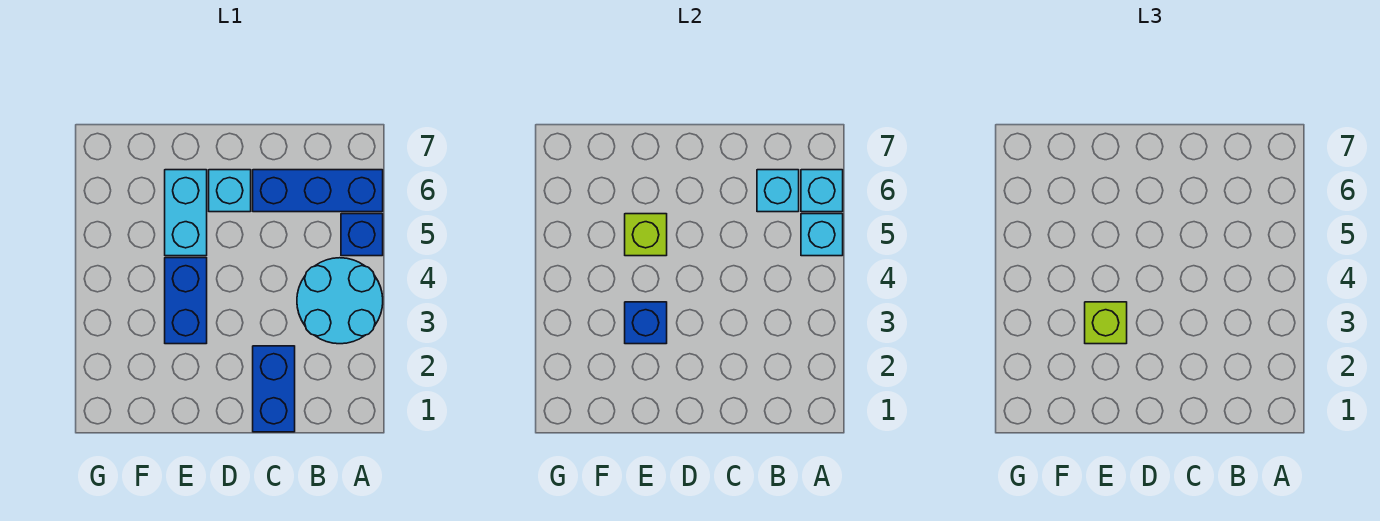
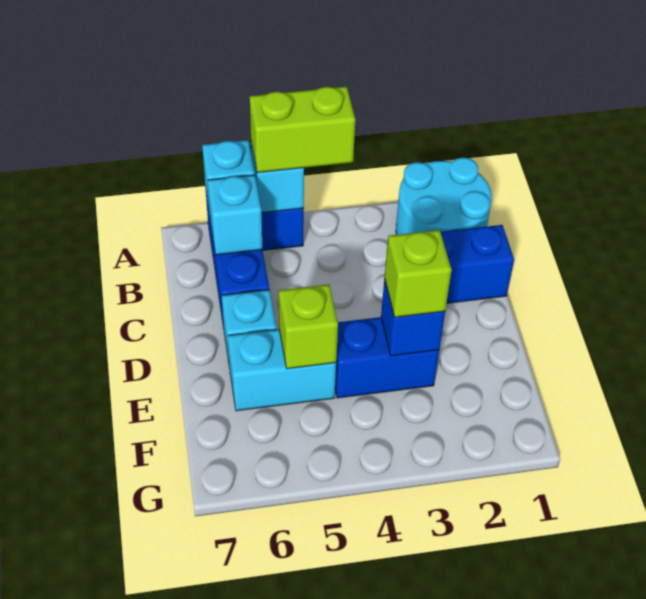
cyan 2x2 round brick [297,258,383,344] -> cyan 2x2 round brick moved to [396,158,492,235]
none -> lime 1x2 brick [250,87,355,173]

